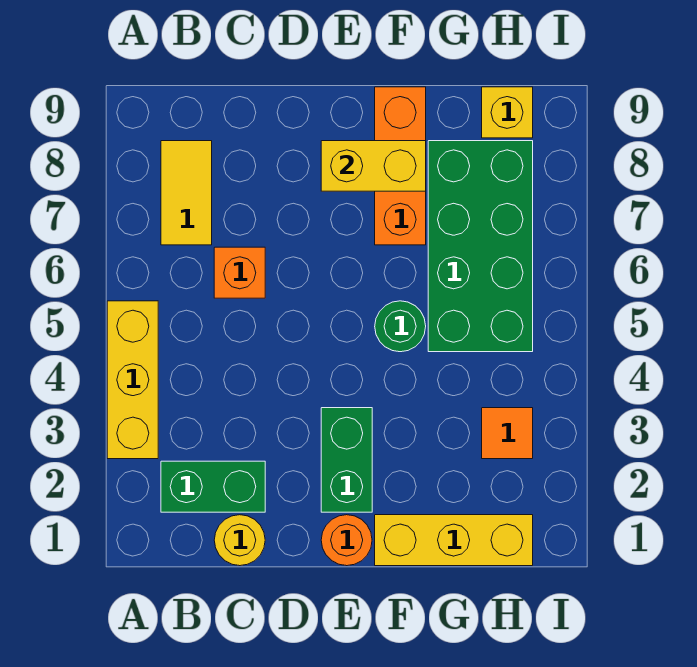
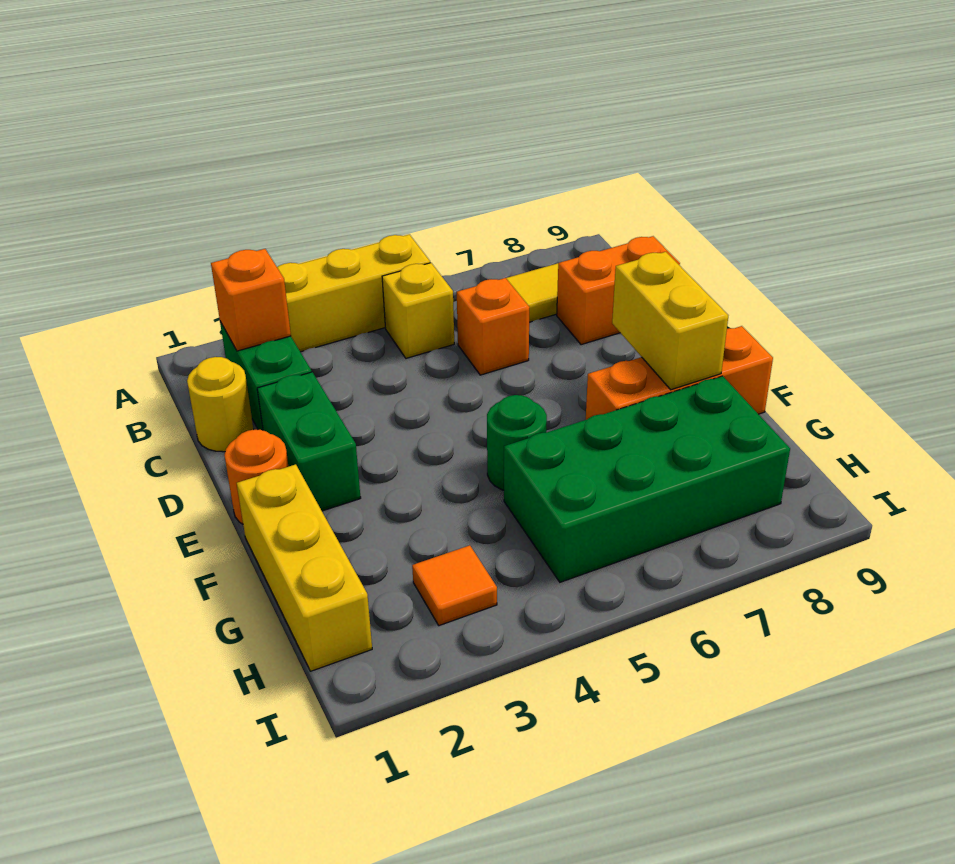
none -> orange 1x1 brick [211,249,291,351]
none -> orange 1x2 brick [557,236,680,345]
green 1x2 brick [321,408,372,512] -> green 1x2 brick turned to [257,372,361,511]
yellow 1x1 brick [482,87,533,138] -> yellow 1x1 brick moved to [382,263,454,358]

